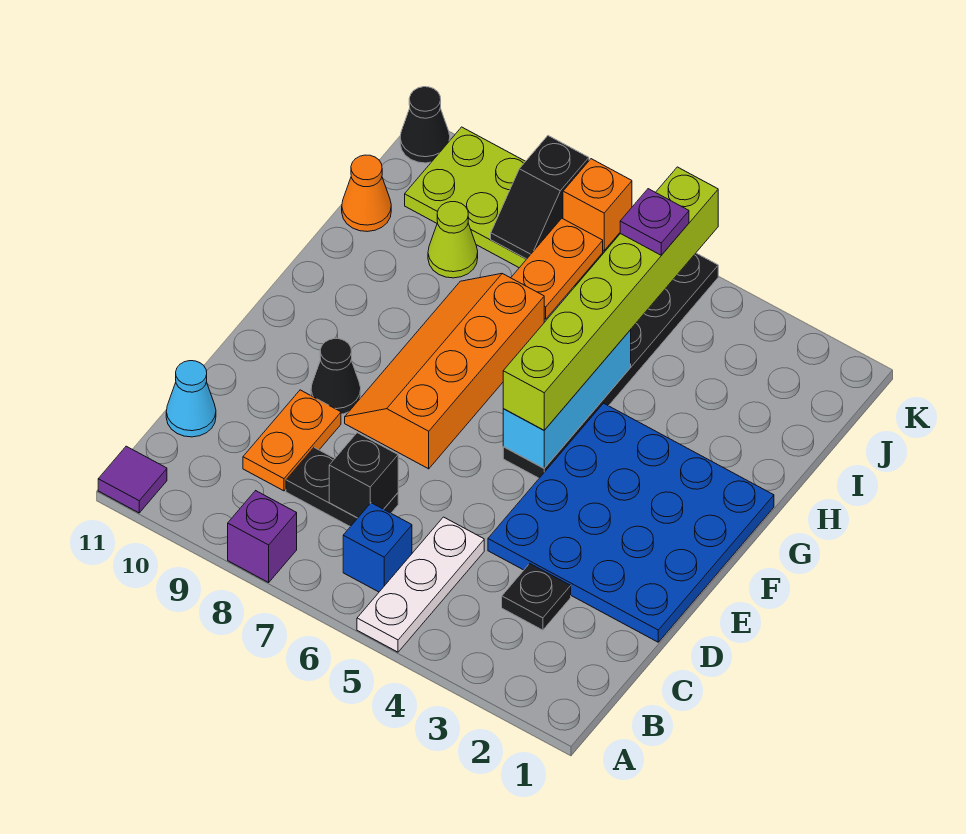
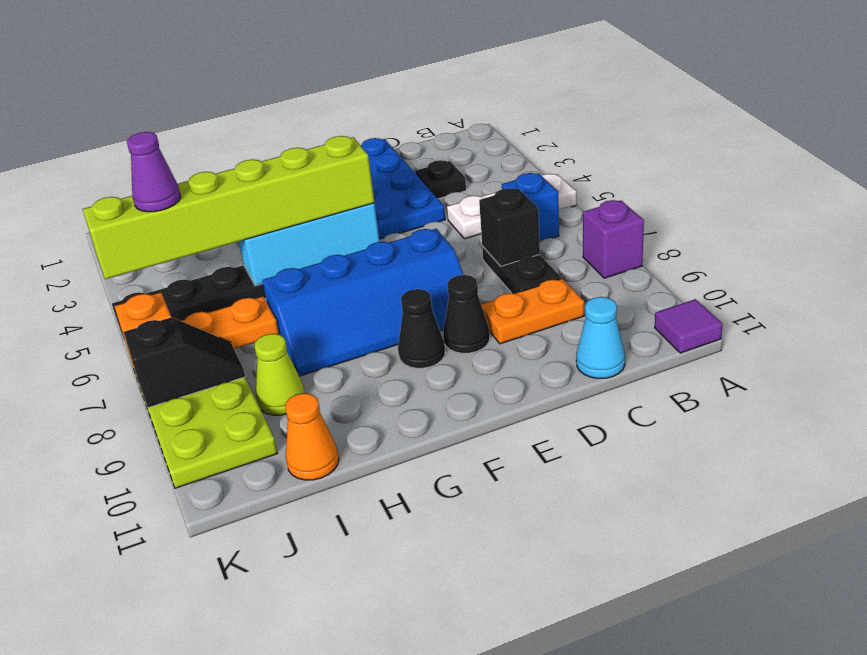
orange 2x4 slope [345,274,544,469] -> blue 2x4 slope [262,229,463,376]
purple 1x1 plate [620,189,689,255] -> purple 1x1 cone [127,132,181,212]
black 1x1 cone [400,87,450,163] -> black 1x1 cone moved to [398,289,445,368]

